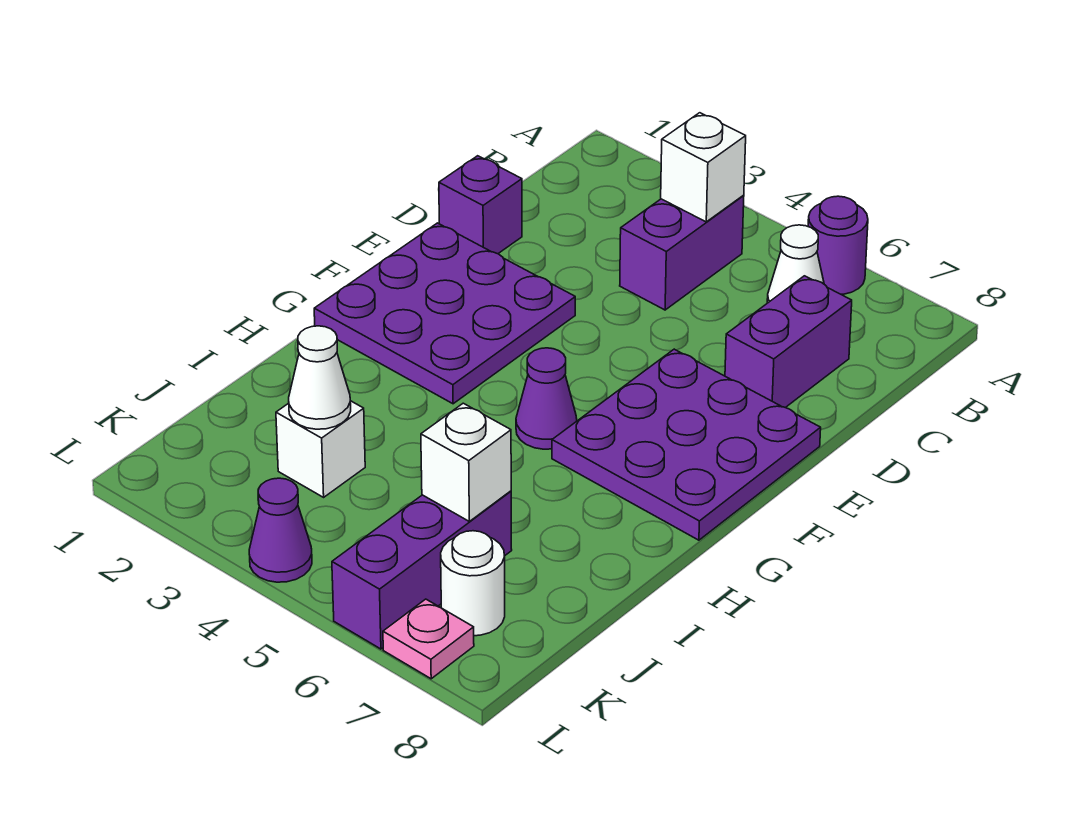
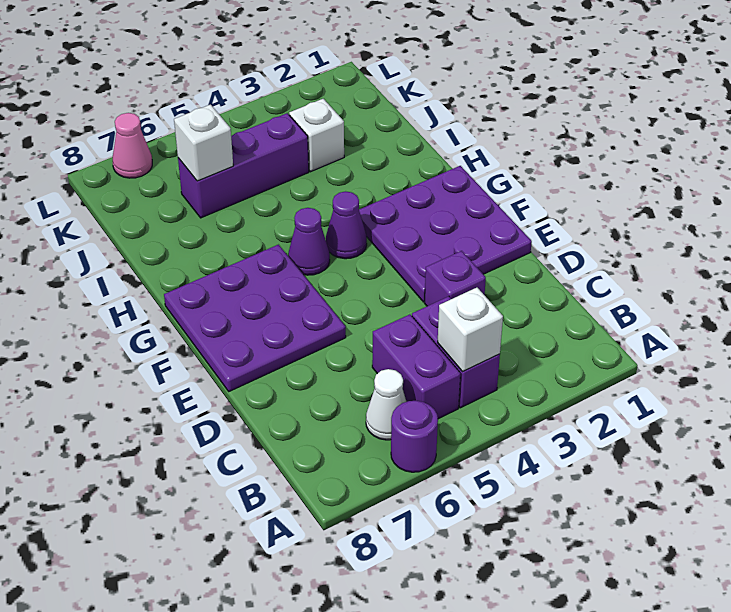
purple 1x2 brick [725,276,852,408] -> purple 1x2 brick moved to [372,314,460,419]
purple 1x1 brick [439,156,522,254] -> purple 1x1 brick moved to [425,251,486,306]
white 1x1 cone [289,326,351,429] -> none
purple 1x3 brick [332,491,512,649] -> purple 1x3 brick turned to [178,113,309,218]
white 1x1 round brick [441,531,505,636] -> none
purple 1x1 cone [249,478,312,582] -> purple 1x1 cone moved to [326,191,367,259]
pink 1x1 plate [383,599,474,679] -> pink 1x1 cone [113,113,152,178]

